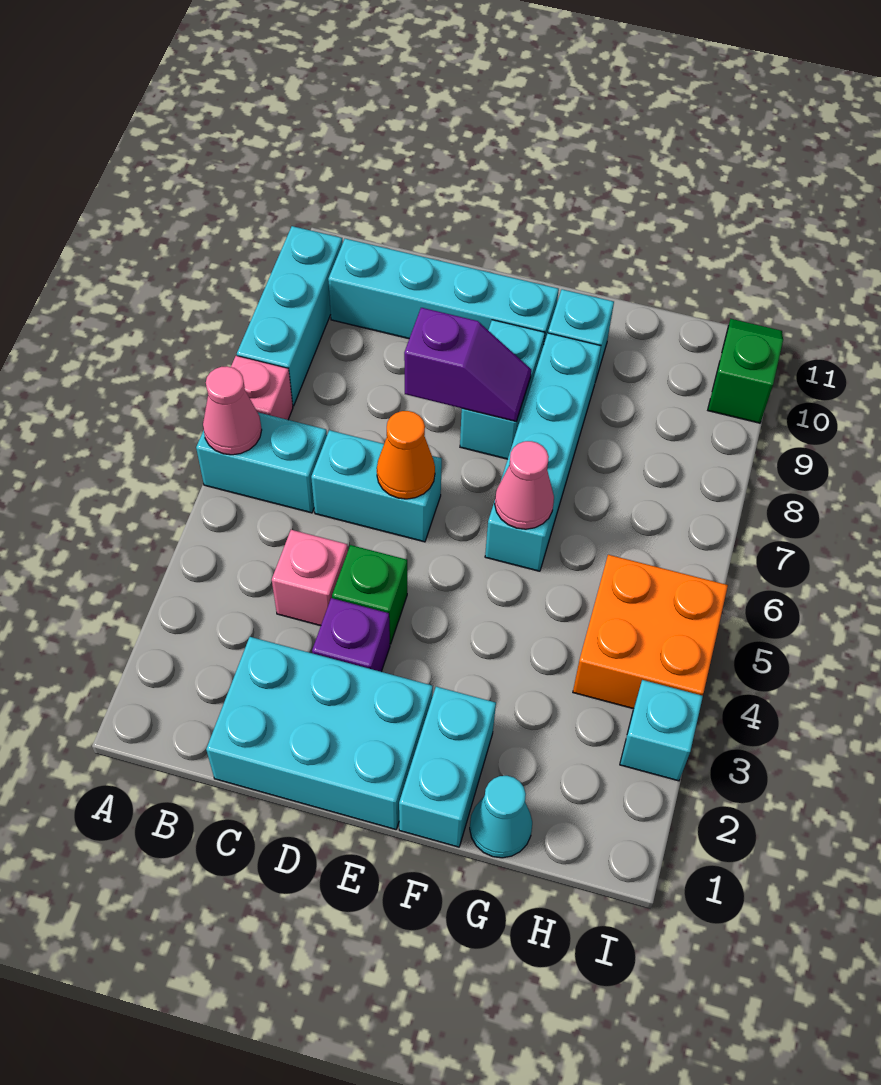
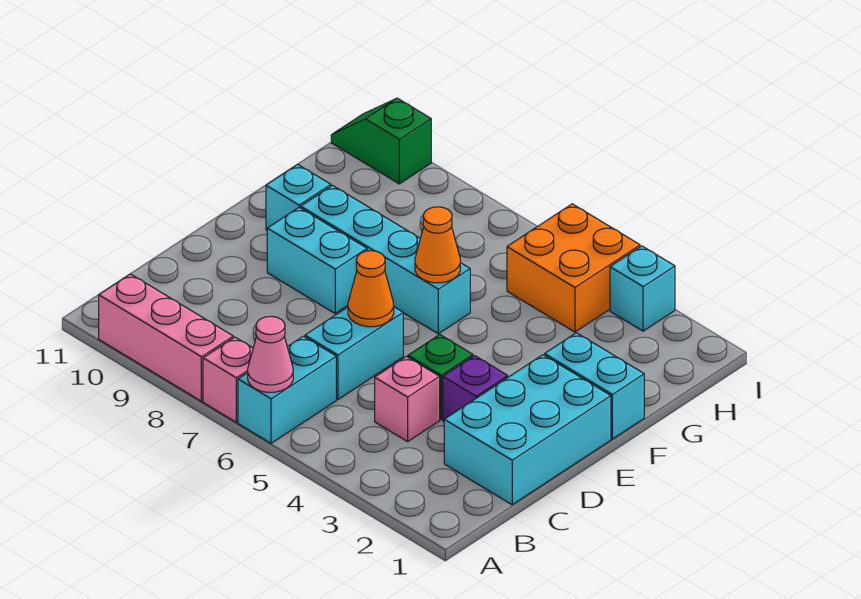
cyan 1x3 brick [237,226,342,406] -> pink 1x3 brick [99,274,233,401]
cyan 1x4 brick [328,239,559,346] -> none
purple 1x2 slope [404,308,531,422] -> none
pink 1x1 cone [495,441,554,529] -> orange 1x1 cone [415,207,460,283]
cyan 1x1 cone [470,776,532,858] -> none

